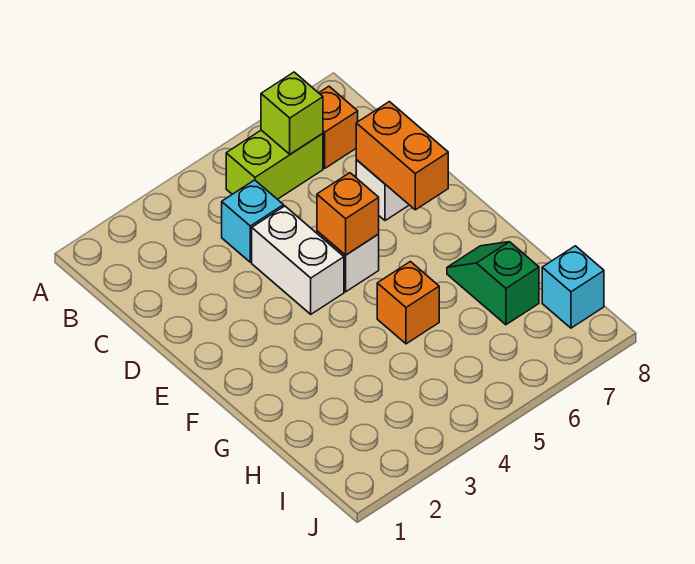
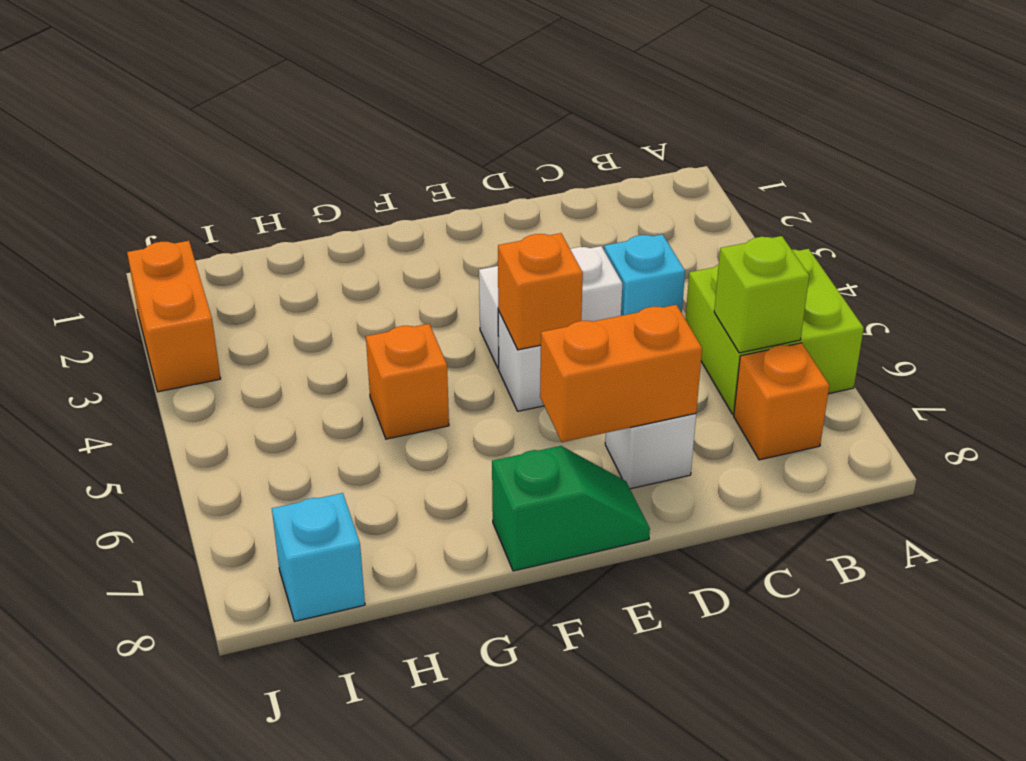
lime 1x2 brick [226,130,323,199] -> lime 2x2 brick [685,249,864,414]
green 1x2 slope [447,242,539,325] -> green 1x2 slope moved to [492,446,650,571]
none -> orange 1x2 brick [127,241,221,392]

